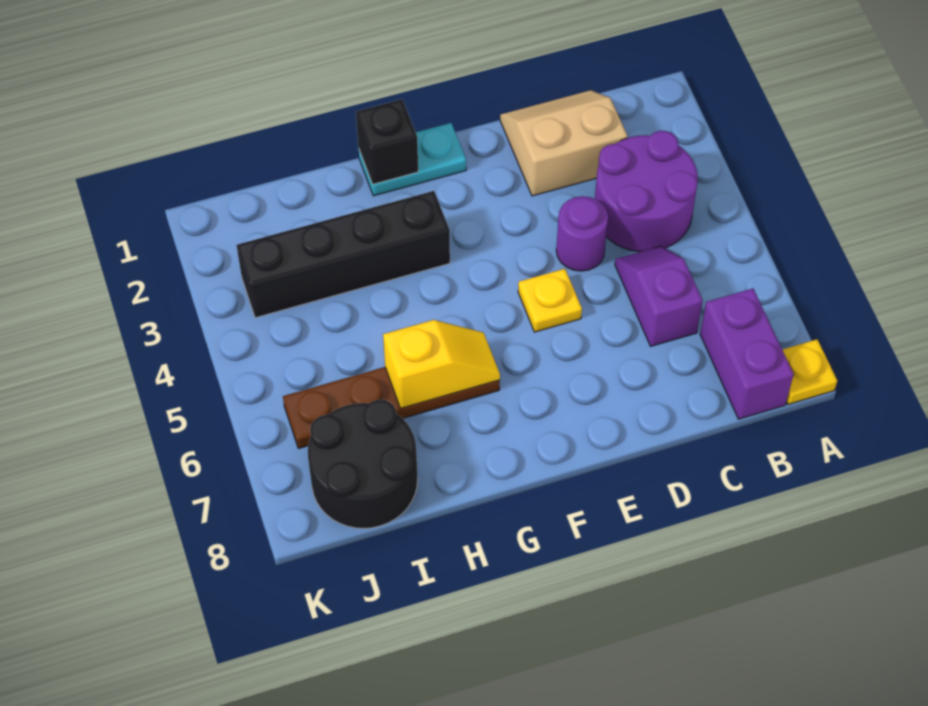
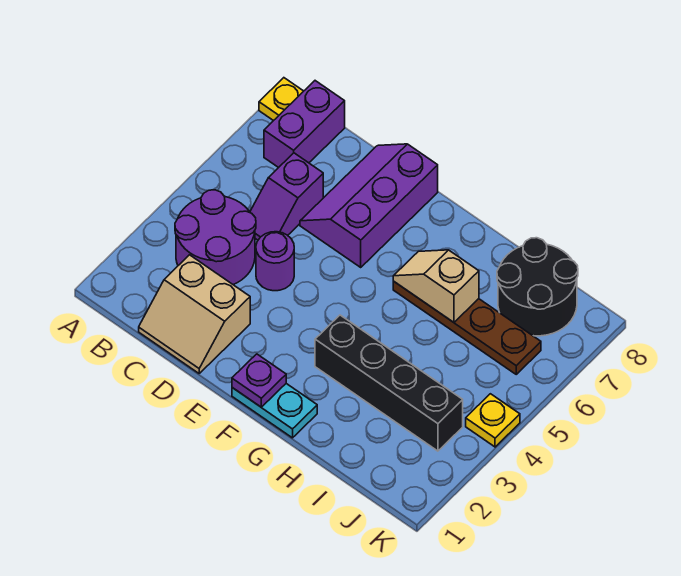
none -> purple 2x3 slope [300,144,438,267]
yellow 1x1 plate [518,269,582,332] -> yellow 1x1 plate moved to [466,394,520,447]
none -> purple 1x1 plate [232,354,286,407]
black 1x1 brick [356,99,418,184] -> none
yellow 1x2 slope [383,320,500,408] -> tan 1x2 slope [393,250,479,322]

